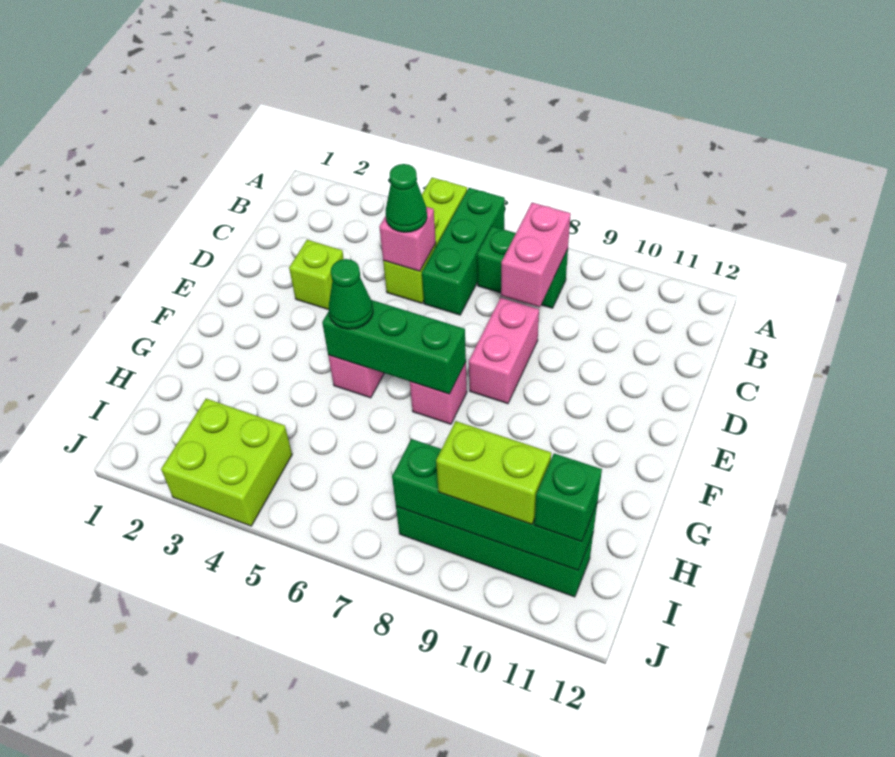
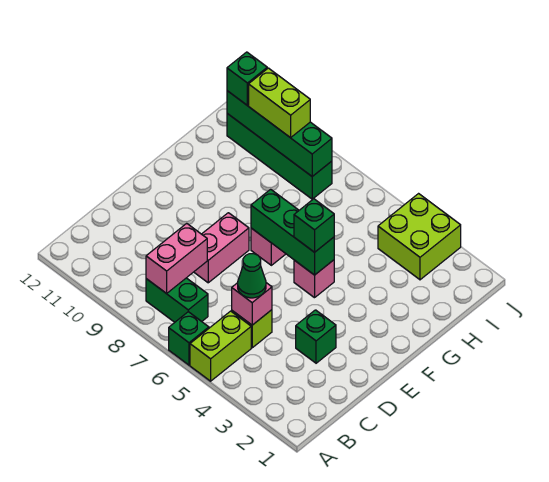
green 1x3 brick [422,188,505,315] -> green 1x1 brick [169,312,209,365]
lime 1x1 brick [289,240,344,310] -> green 1x1 brick [296,310,336,363]
green 1x1 cone [329,259,373,329] -> green 1x1 brick [294,199,334,252]

